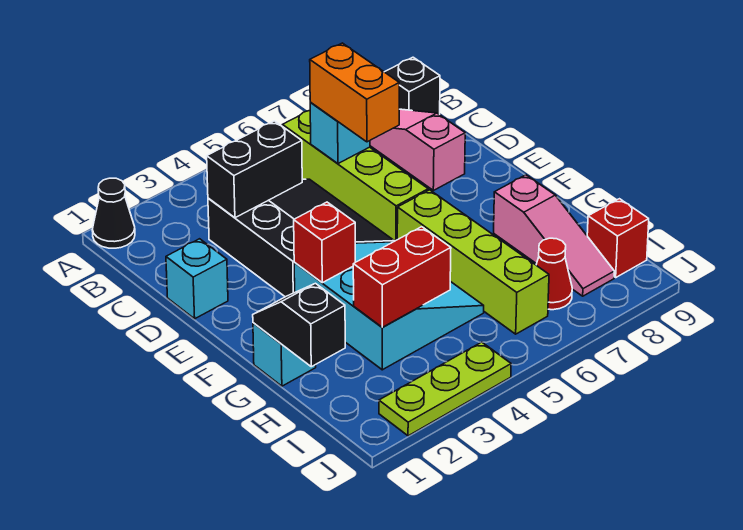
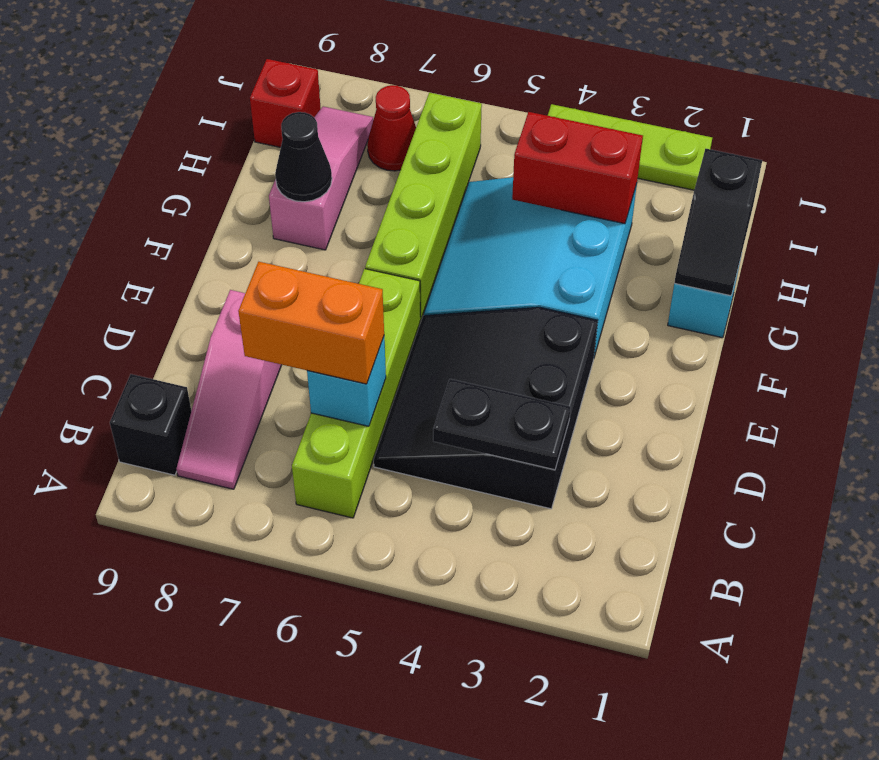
black 1x1 cone [92,178,135,248] -> black 1x1 cone moved to [275,112,332,202]
black 1x2 brick [207,121,302,218] -> black 1x2 plate [433,379,571,470]
orange 1x2 brick [310,43,399,142] -> orange 1x2 brick turned to [238,262,384,384]
cyan 1x1 brick [166,239,228,319] -> none
red 1x1 brick [294,202,355,283] -> none

